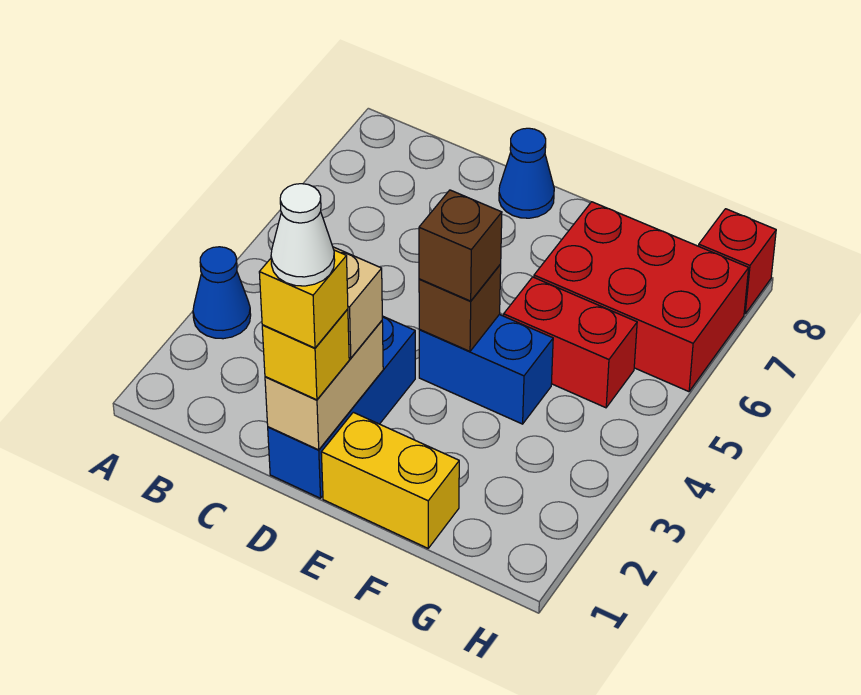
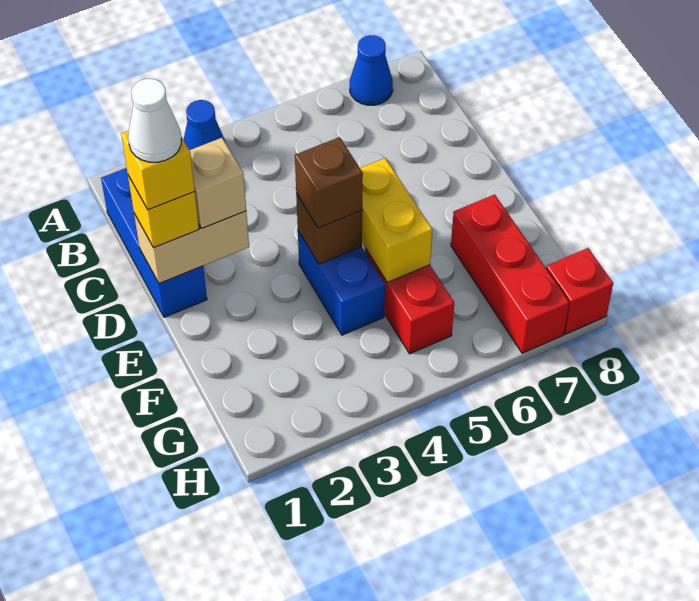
blue 1x3 brick [268,316,415,498] -> blue 1x3 brick turned to [101,168,207,317]
blue 1x1 cone [499,128,554,218] -> blue 1x1 cone moved to [350,35,393,105]
yellow 1x2 brick [321,412,459,548] -> yellow 1x2 brick moved to [360,158,432,282]
red 2x3 brick [534,202,749,392] -> red 1x3 brick [451,194,569,353]

